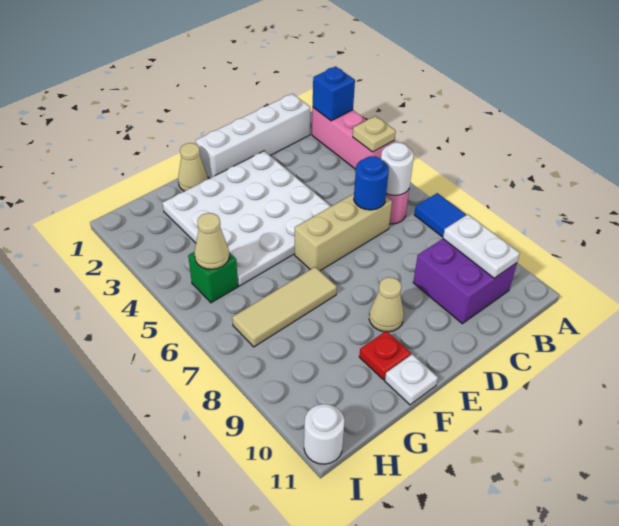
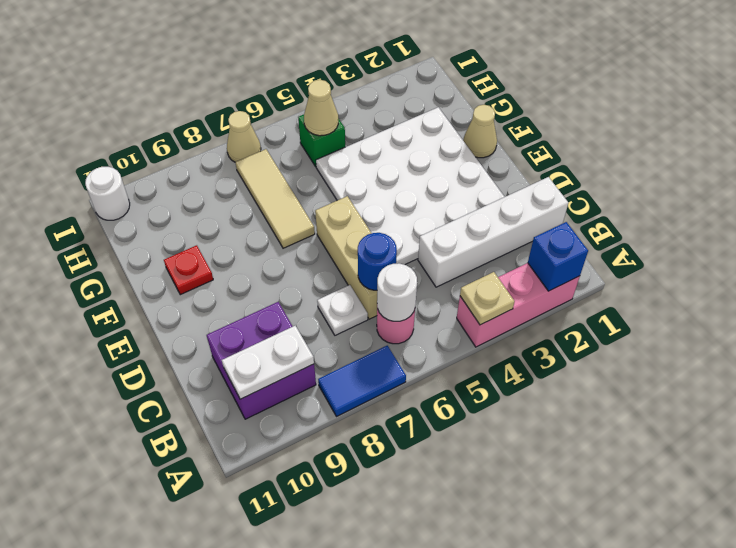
white 1x4 brick [196,94,310,178] -> white 1x4 brick turned to [418,177,569,287]
tan 1x1 cone [369,277,404,332] -> tan 1x1 cone moved to [227,111,261,162]
white 1x1 plate [385,354,438,405] -> white 1x1 plate moved to [317,285,368,335]

